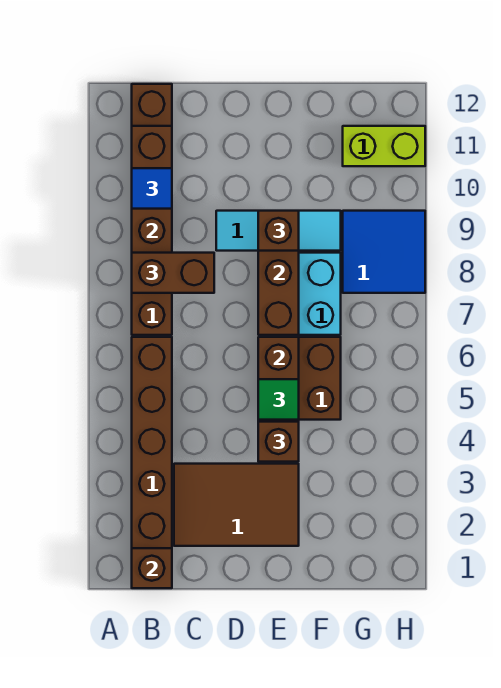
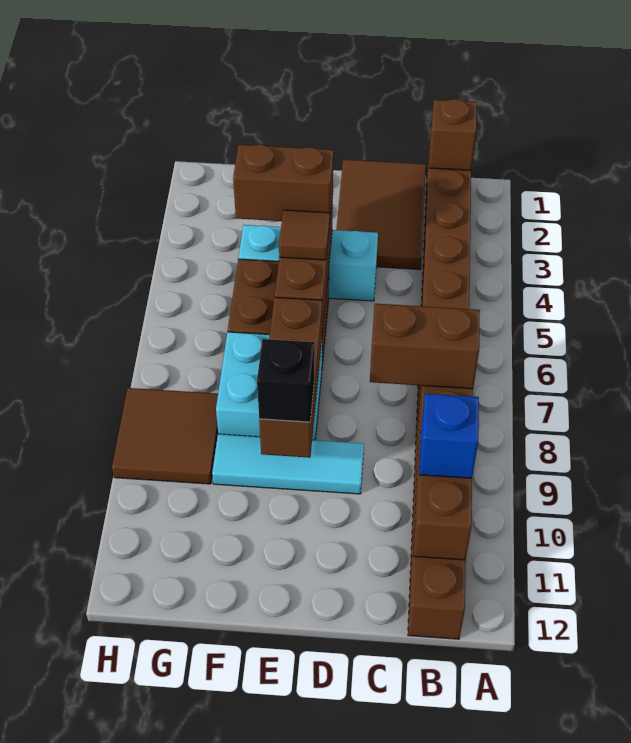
blue 1x1 tile [132,168,172,209] -> blue 1x1 brick [419,394,479,478]
brown 2x3 tile [174,464,299,546] -> brown 2x3 tile turned to [336,159,426,270]
none -> cyan 1x3 brick [238,225,378,301]
brown 1x1 brick [258,422,299,462] -> brown 1x2 brick [233,144,333,221]
green 1x1 tile [258,379,299,420] -> brown 1x1 tile [279,210,330,260]
brown 1x1 brick [258,211,299,251] -> black 1x1 brick [257,339,314,422]
blue 2x2 tile [343,211,425,293] -> brown 2x2 tile [112,388,218,484]
lime 1x2 brick [343,126,425,166] -> none

